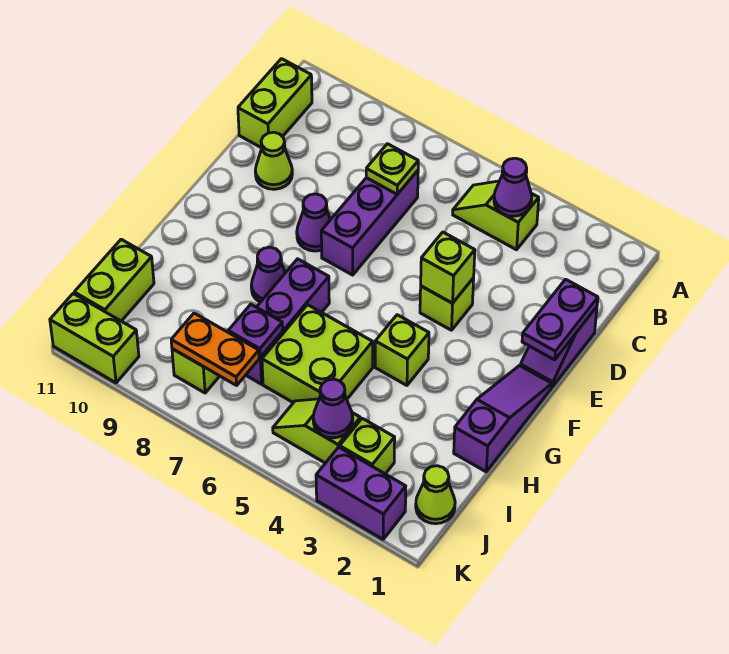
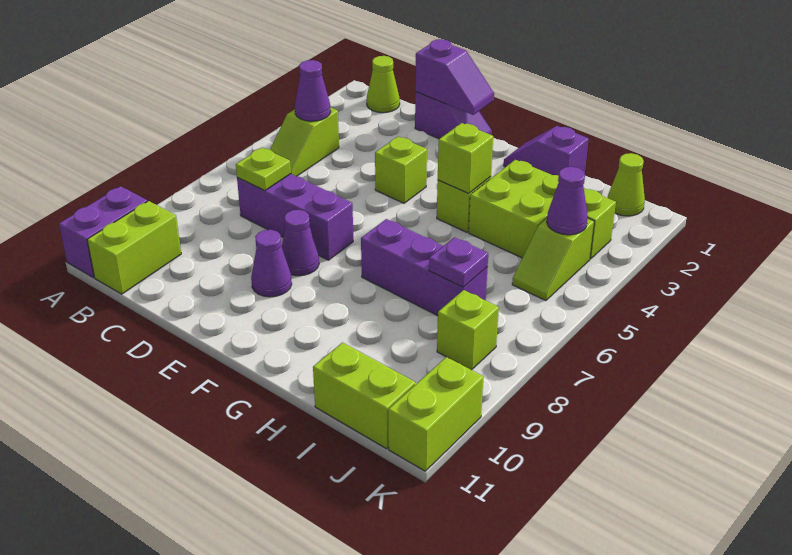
lime 1x2 brick [238,59,312,148] -> lime 1x2 brick turned to [87,201,181,294]
purple 1x2 plate [522,279,598,360] -> purple 1x2 slope [415,39,494,115]
lime 1x1 cone [255,132,292,189] -> lime 1x1 cone moved to [367,56,400,113]
lime 1x1 brick [421,232,475,303] -> lime 1x1 brick moved to [438,123,493,193]
purple 1x3 slope [454,366,552,472] -> purple 1x2 slope [504,126,589,176]
purple 1x1 cone [251,247,285,302] -> purple 1x1 cone moved to [251,230,292,297]
lime 2x2 brick [262,305,373,403] -> lime 2x2 brick moved to [469,160,559,258]
orange 1x2 plate [171,313,259,385] -> none
purple 1x2 brick [316,447,406,539] -> purple 1x2 brick moved to [59,186,147,277]

